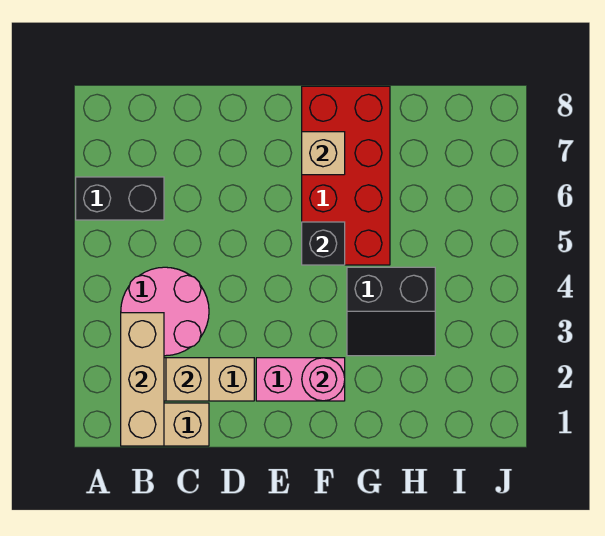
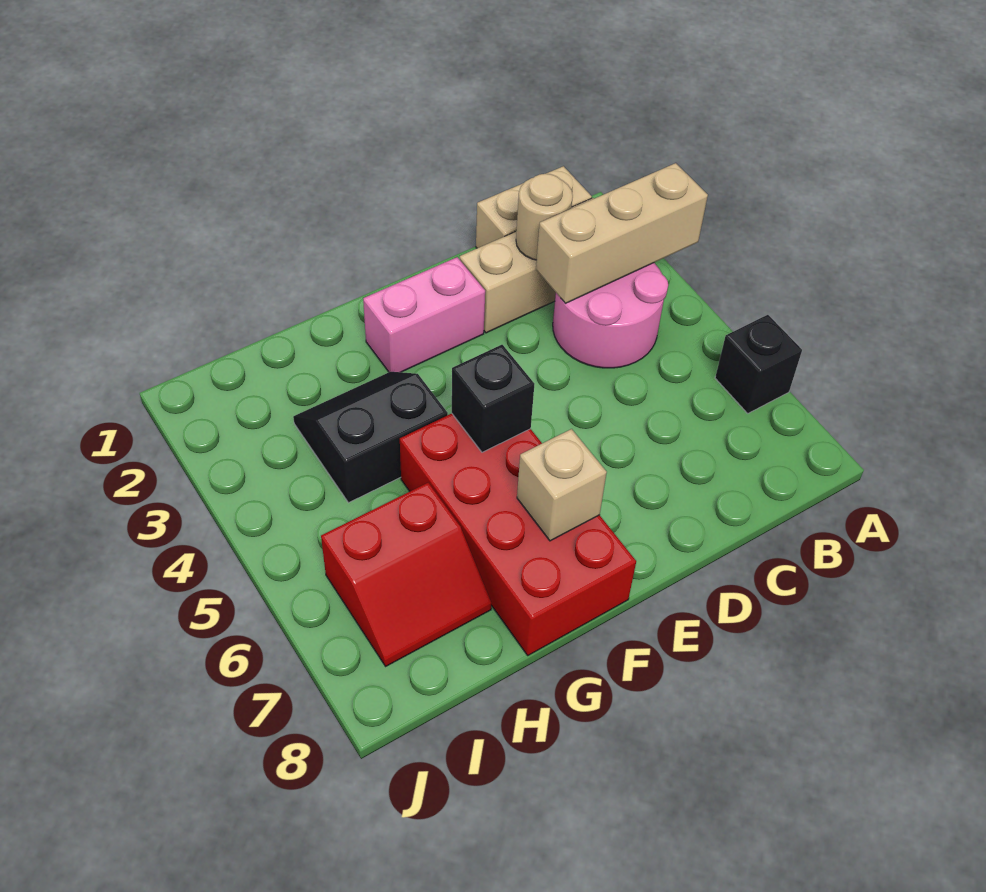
black 1x2 brick [76,177,164,220] -> black 1x1 brick [715,315,802,413]
tan 1x3 brick [121,313,164,446] -> tan 1x3 brick turned to [536,163,708,303]
tan 1x1 brick [166,358,209,401] -> tan 1x1 round brick [516,174,573,260]
pink 1x1 round brick [302,358,345,401] -> none
none -> red 2x2 slope [321,483,491,666]

